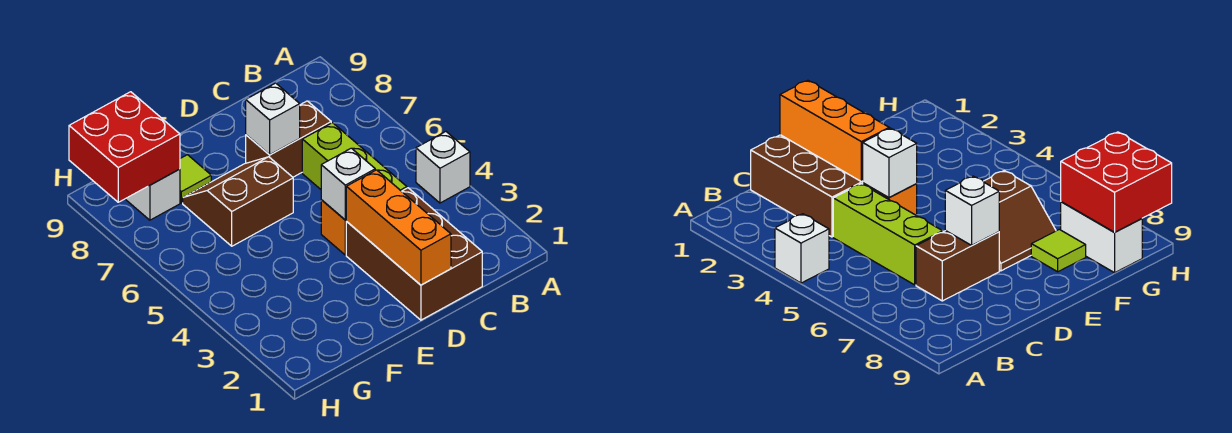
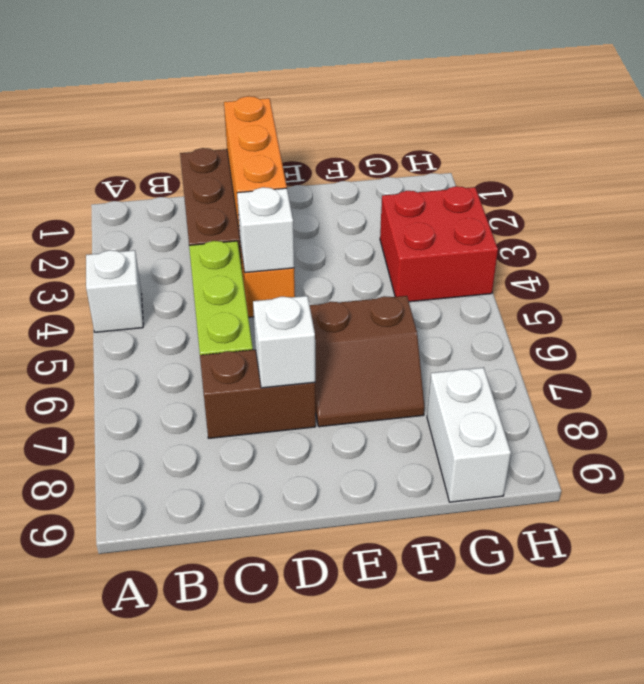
lime 1x1 tile [180,155,211,203] -> none
red 2x2 brick [69,92,180,202] -> red 2x2 brick moved to [380,186,498,302]

